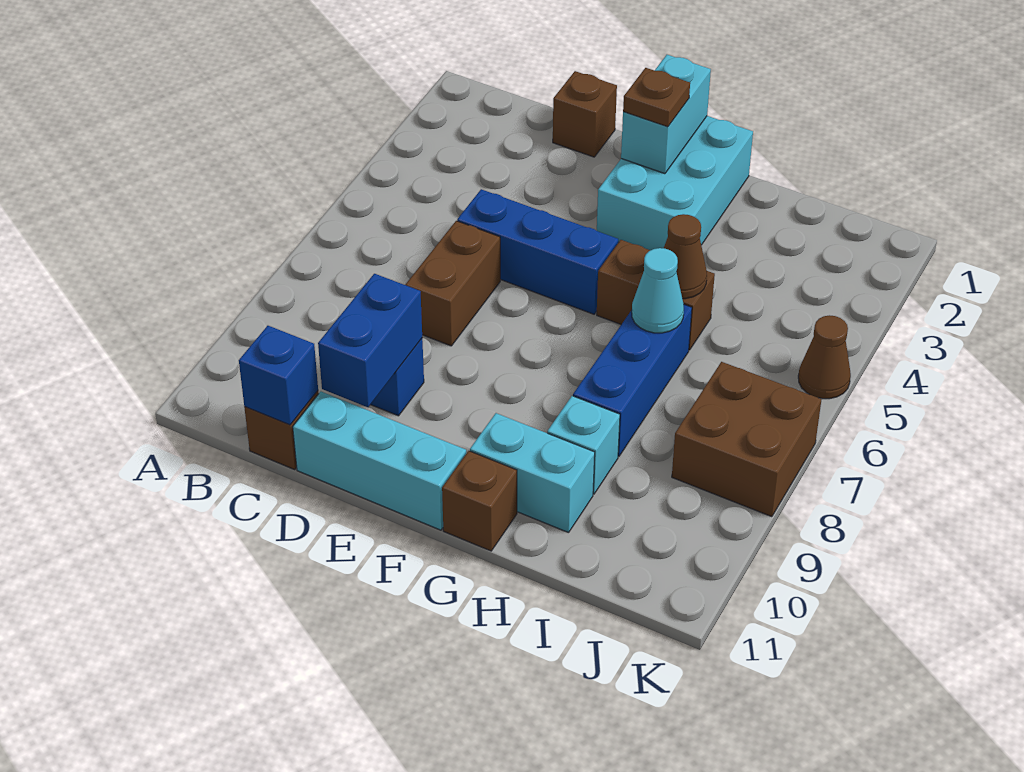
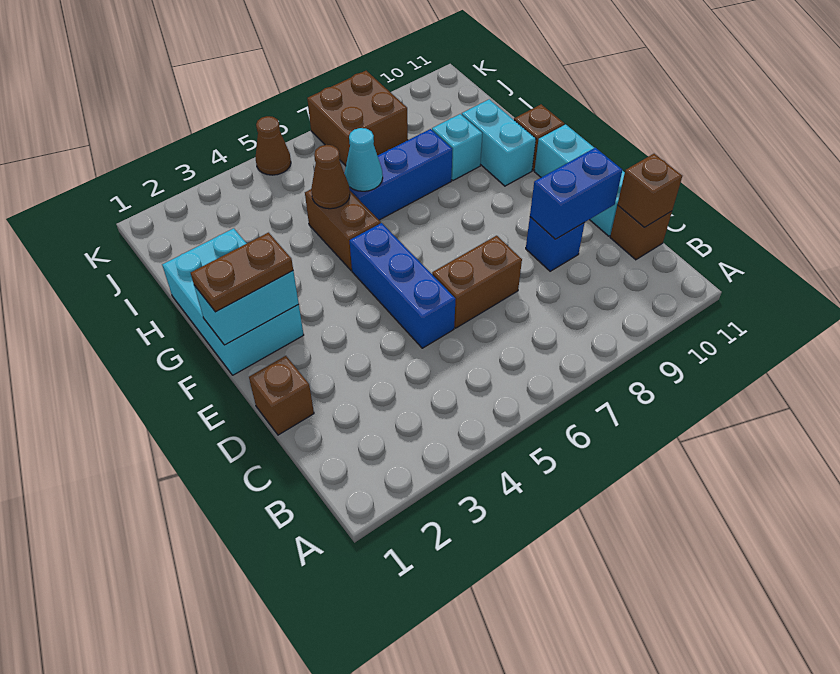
blue 1x1 brick [239,326,318,425] -> brown 1x1 brick [618,154,682,228]
cyan 2x3 brick [597,116,753,250] -> cyan 2x3 brick turned to [162,228,304,375]
brown 1x1 plate [623,68,690,127] -> brown 1x2 plate [191,233,293,312]

